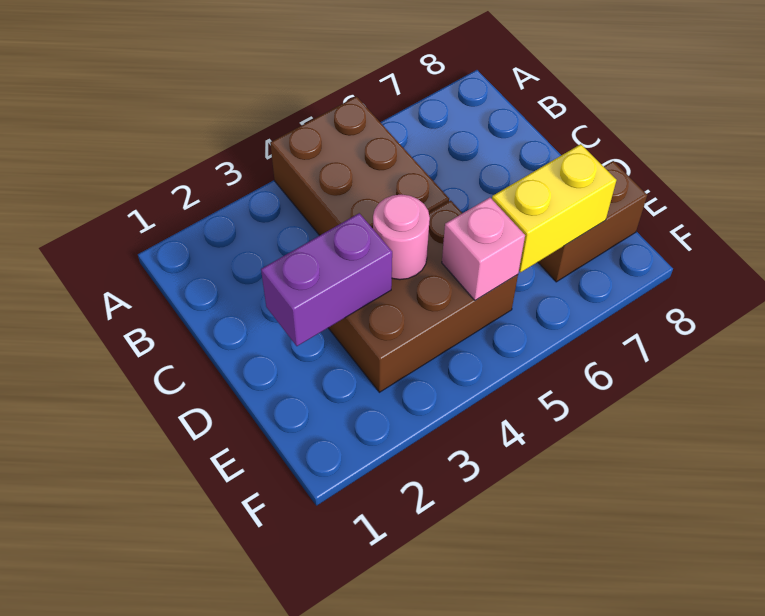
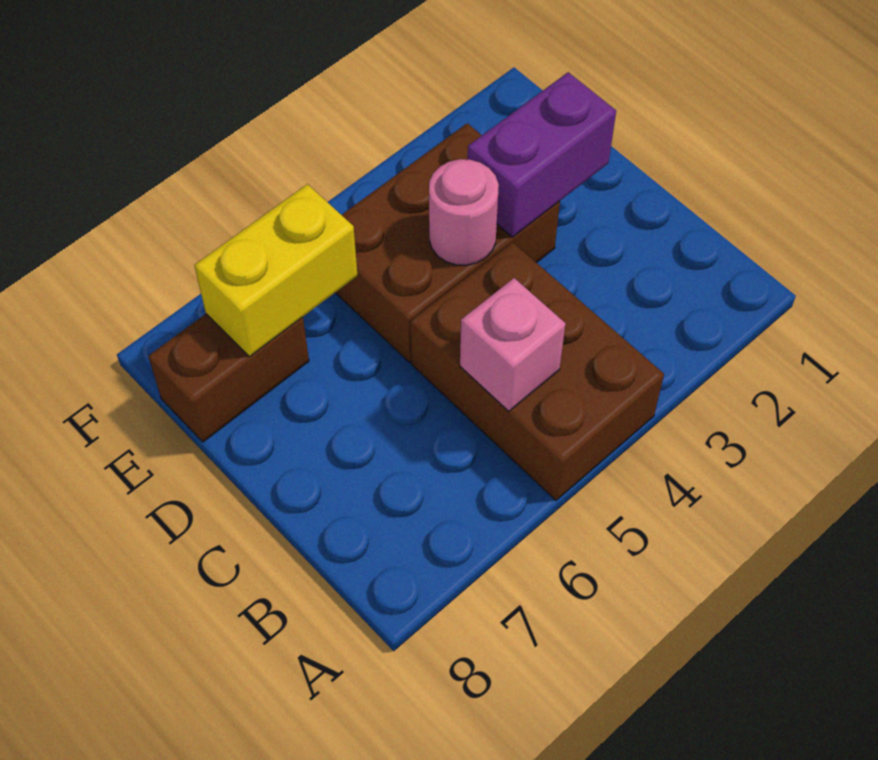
pink 1x1 brick [442,198,525,300] -> pink 1x1 brick moved to [460,278,565,411]

